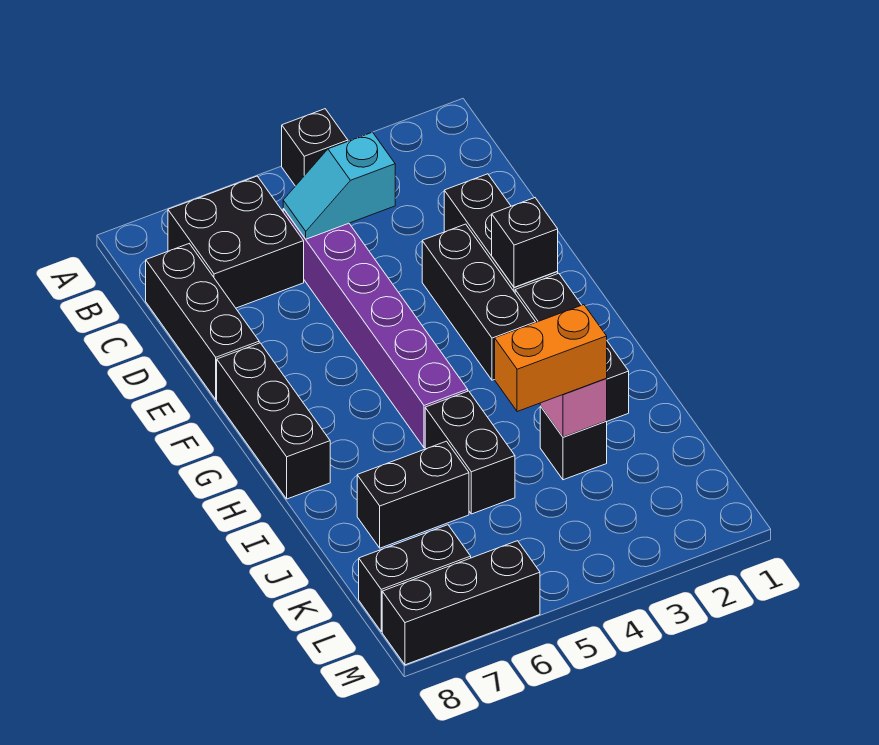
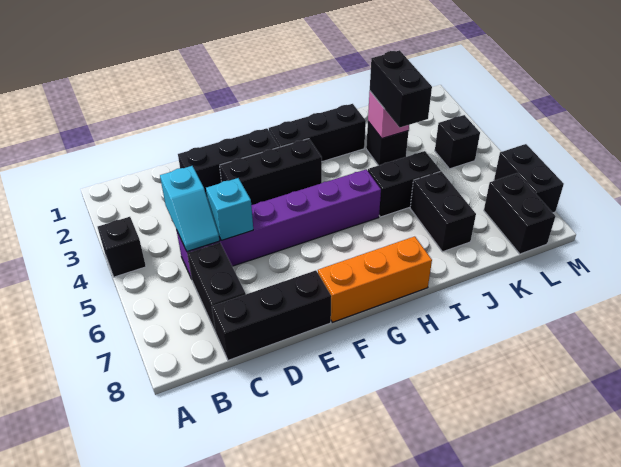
black 2x2 brick [168,176,304,308] -> black 1x2 brick [187,243,246,332]
none -> cyan 1x1 brick [206,178,253,240]
black 1x1 brick [492,198,558,288] -> black 1x1 brick moved to [435,115,480,169]
black 1x3 brick [217,343,330,499] -> orange 1x3 brick [318,236,432,322]
orange 1x2 brick [495,305,607,412] -> black 1x2 brick [370,50,432,127]
black 1x3 brick [382,541,540,665] -> black 1x2 brick [494,144,564,213]

